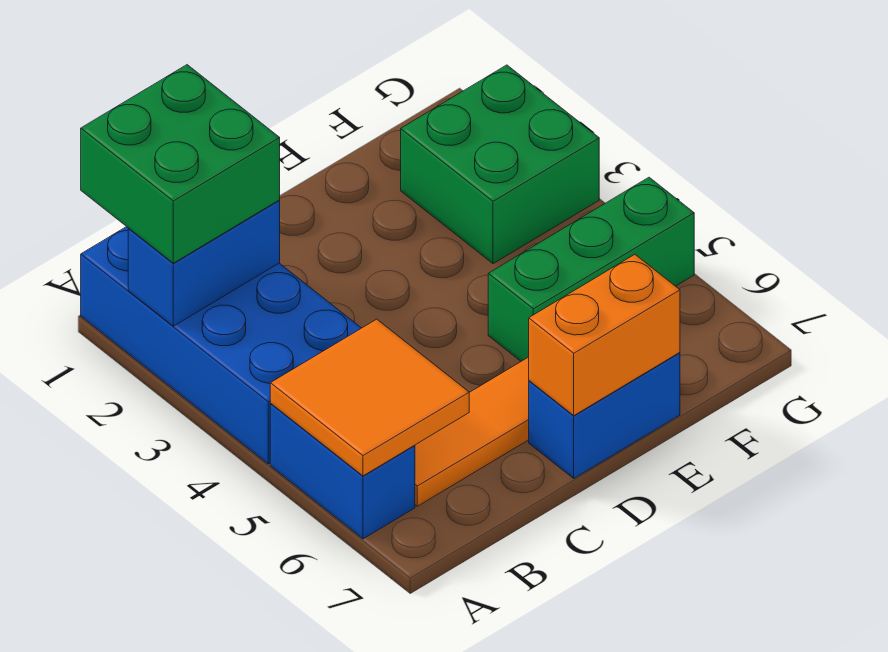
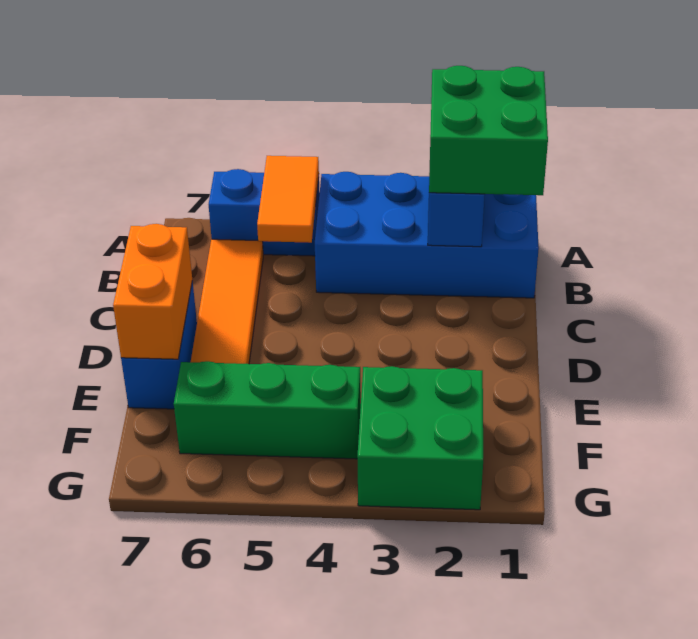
orange 2x2 tile [270,319,469,476] -> orange 1x2 tile [257,156,319,243]
green 1x3 brick [488,177,694,361] -> green 1x3 brick turned to [174,361,361,459]

